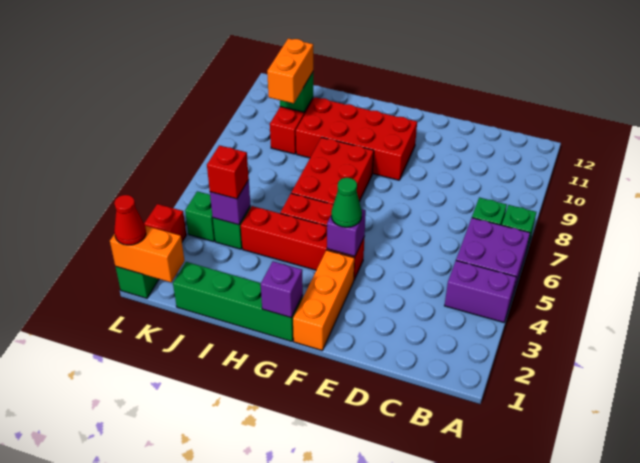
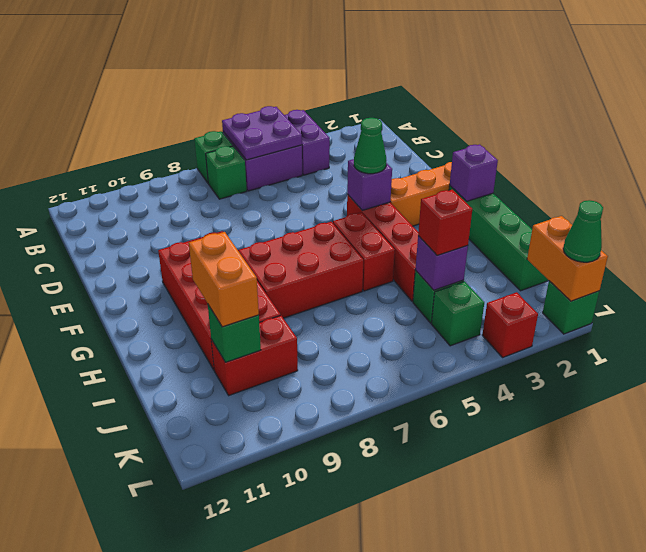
none -> purple 2x2 plate [222,106,302,160]
orange 1x2 brick [267,39,313,103] -> orange 1x2 brick turned to [189,232,259,327]
red 1x1 cone [114,195,146,245] -> green 1x1 cone [563,200,603,262]

